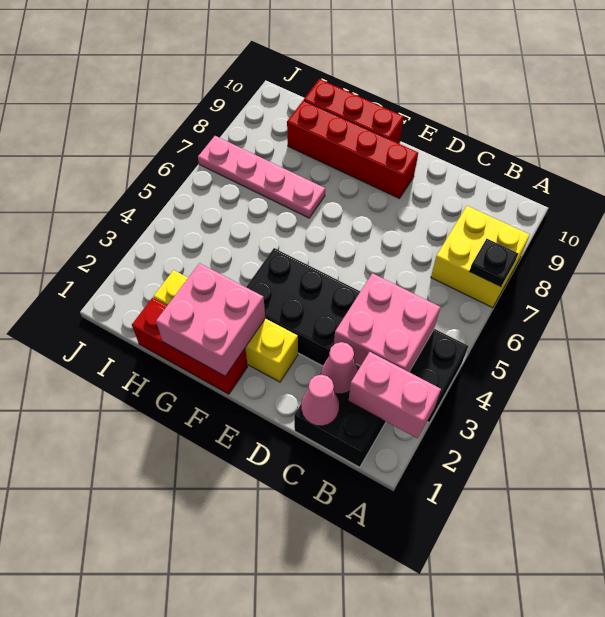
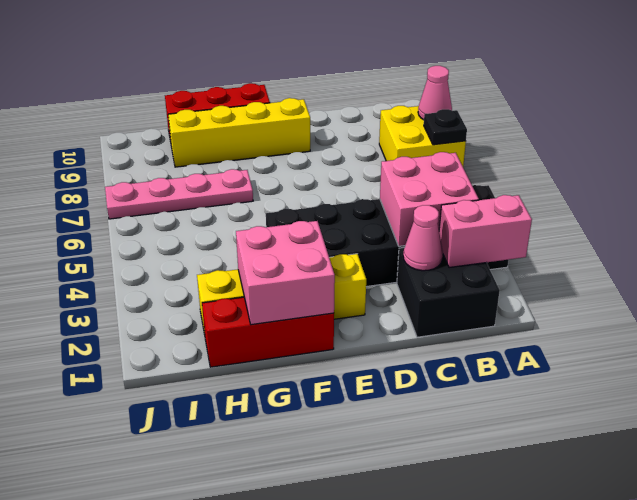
pink 1x1 cone [301,375,339,426] -> pink 1x1 cone moved to [418,66,452,120]
red 1x4 brick [287,100,418,199] -> yellow 1x4 brick [168,98,310,167]

